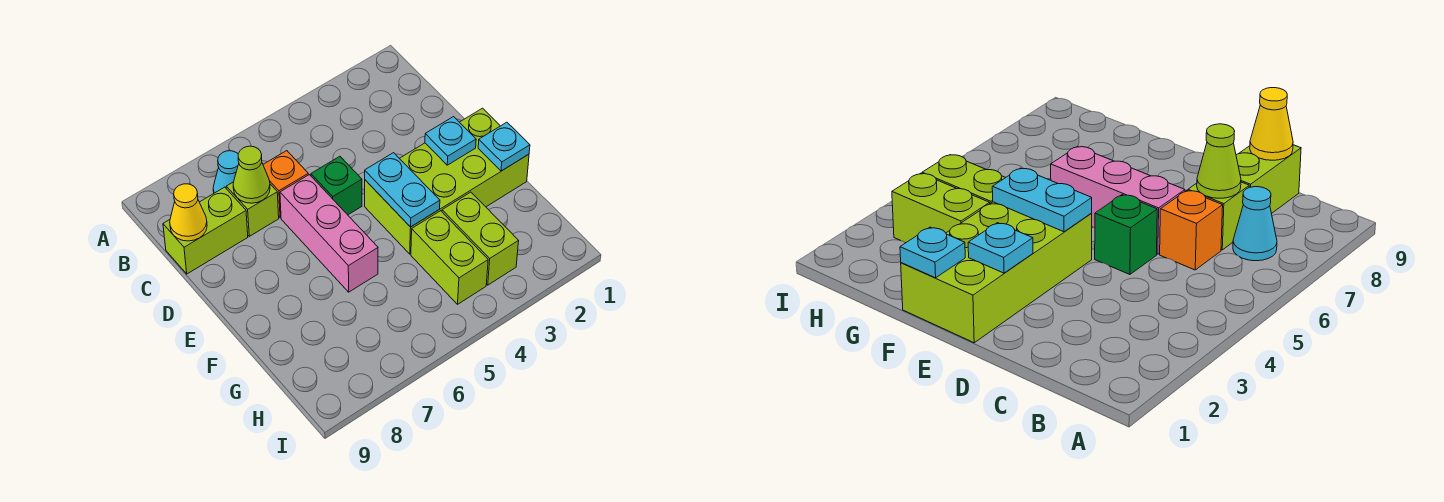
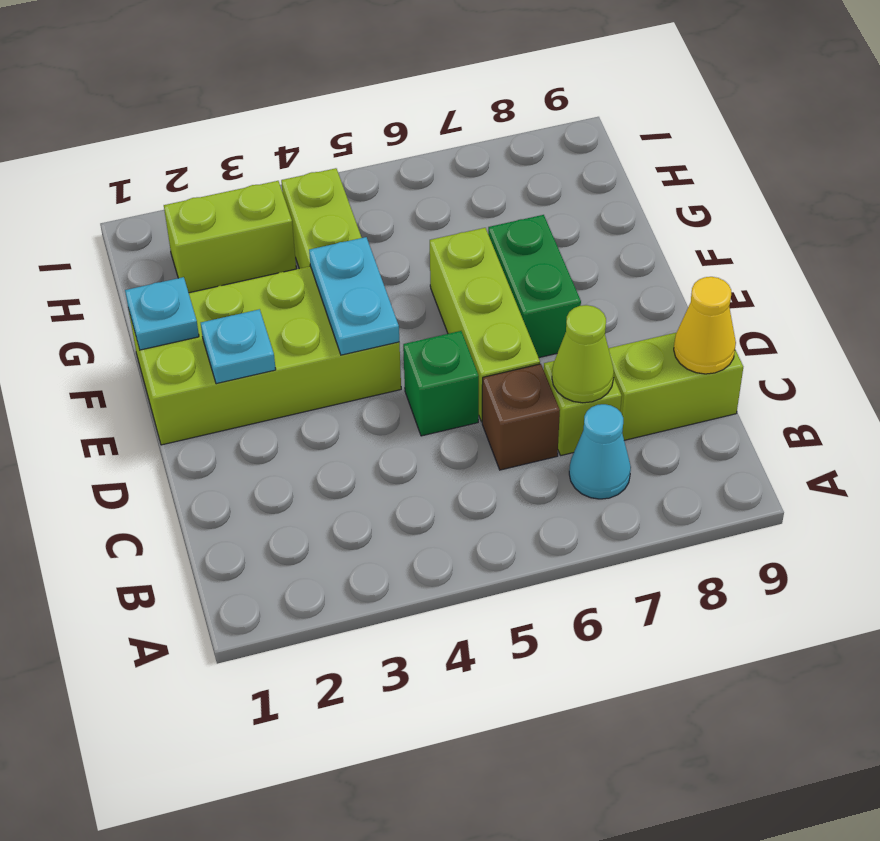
orange 1x1 brick [263,151,308,218] -> brown 1x1 brick [482,364,560,470]
pink 1x3 brick [280,175,378,292] -> lime 1x3 brick [430,228,540,422]
none -> green 1x2 brick [488,215,581,358]
lime 1x2 brick [442,192,519,285] -> lime 1x2 brick turned to [164,181,296,293]

